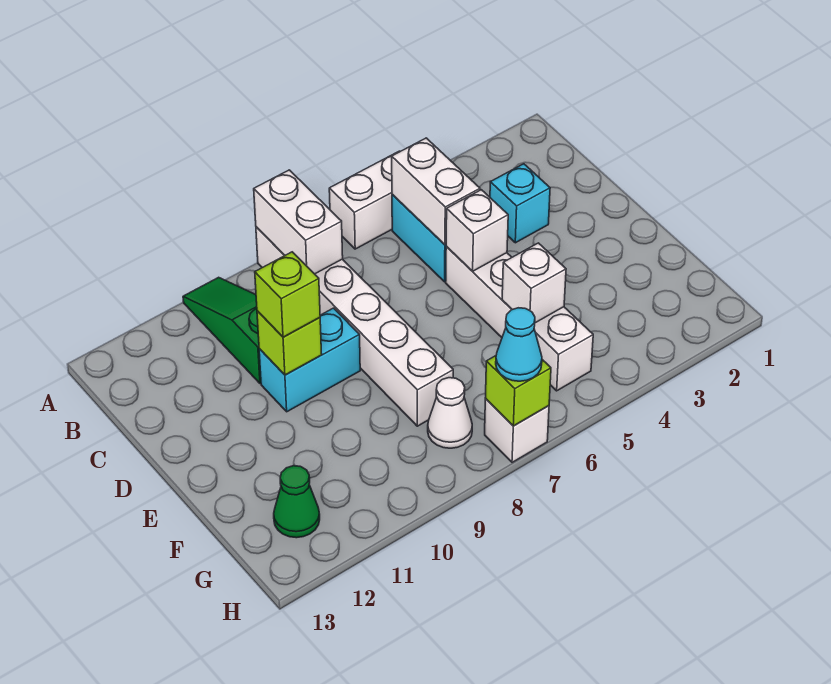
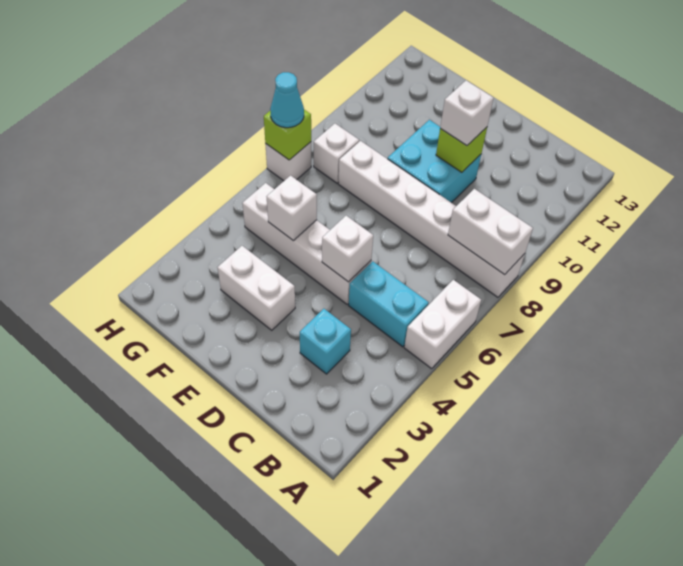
green 1x3 slope [183,277,261,384] -> none
white 1x2 brick [392,138,480,245] -> white 1x2 brick moved to [218,246,295,330]
cyan 1x2 brick [259,308,360,412] -> cyan 2x2 brick [388,120,481,203]
lime 1x1 brick [255,252,320,337] -> white 1x1 brick [440,80,494,146]
white 1x1 cone [428,378,472,448] -> white 1x1 brick [314,124,359,183]
green 1x1 cone [274,466,320,538] -> none

